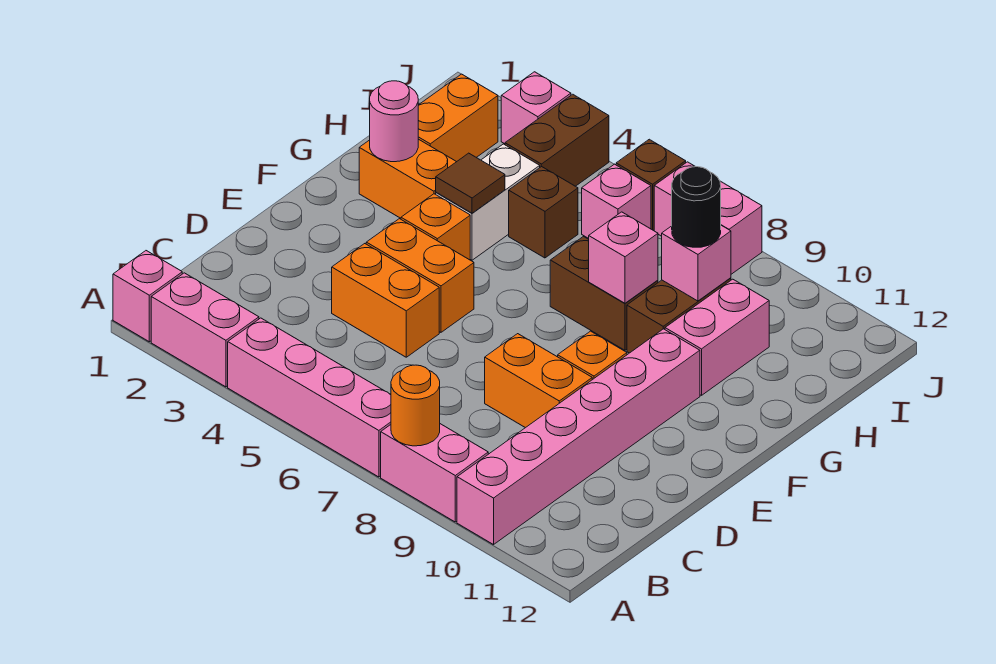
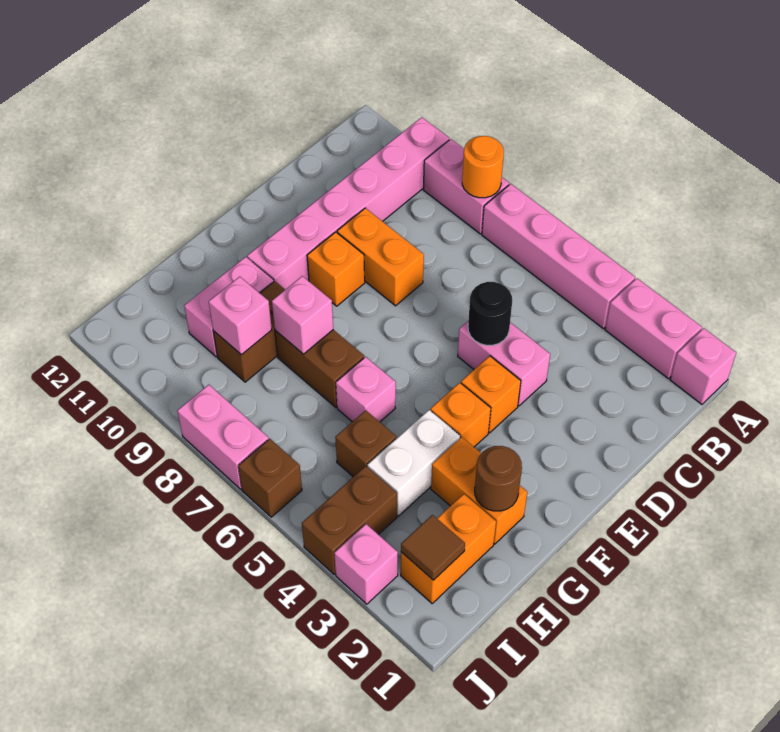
orange 1x2 brick [332,244,439,357] -> pink 1x2 brick [458,322,550,406]
orange 1x2 brick [366,219,474,332] -> orange 1x1 brick [461,356,521,433]
pink 1x1 round brick [370,81,418,162] -> brown 1x1 round brick [475,446,522,511]
brown 1x1 tile [436,153,505,213] -> brown 1x1 tile moved to [401,515,465,580]
black 1x1 round brick [672,167,721,247] -> black 1x1 round brick moved to [468,282,512,345]
pink 1x1 brick [582,164,651,238] -> pink 1x1 brick moved to [336,357,396,422]

